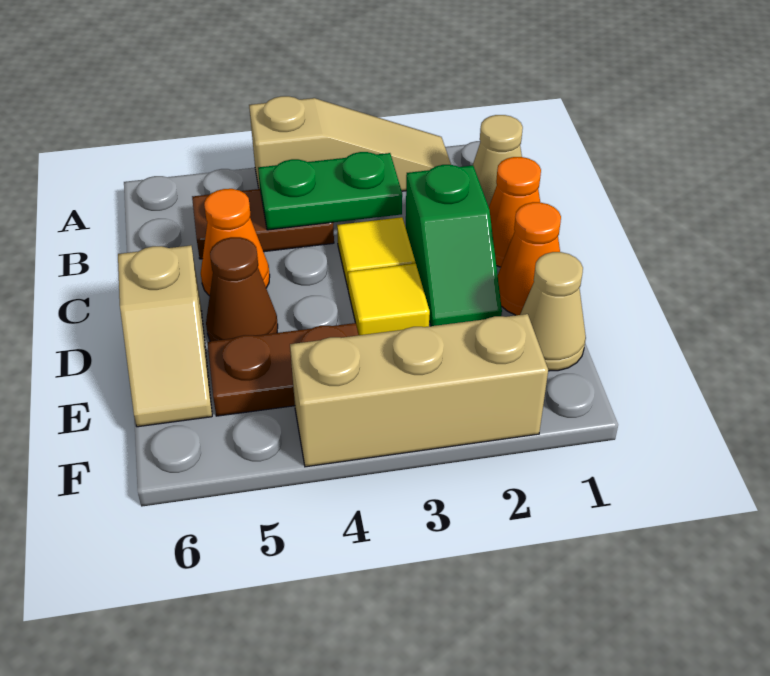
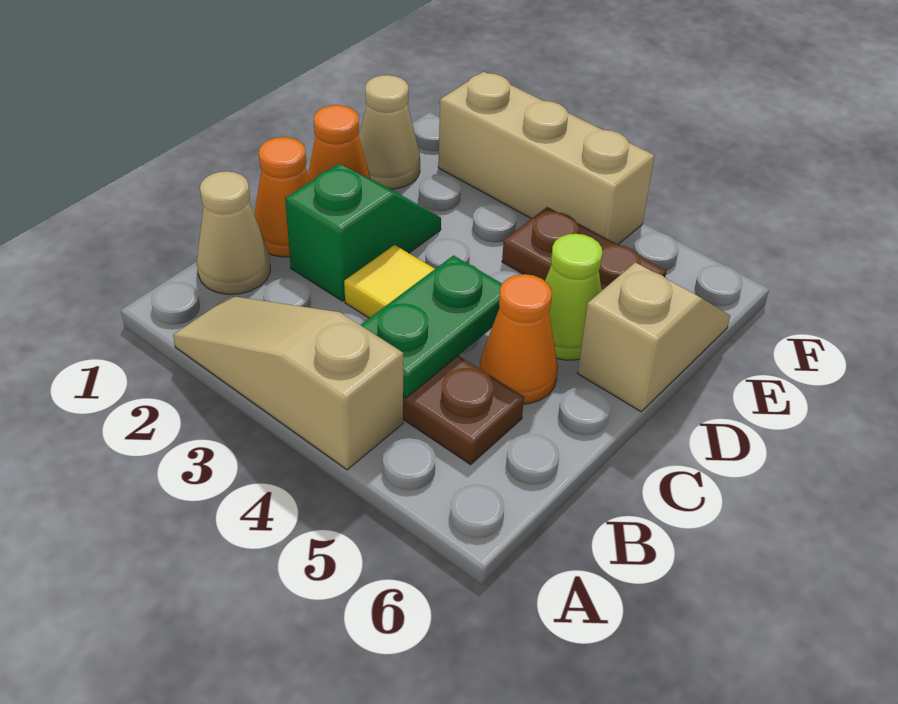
green 1x2 plate [258,152,402,230] -> green 1x2 plate turned to [361,256,502,398]
yellow 1x1 tile [348,263,430,335] -> none
brown 1x1 cone [206,237,278,341] -> lime 1x1 cone [545,234,602,360]

